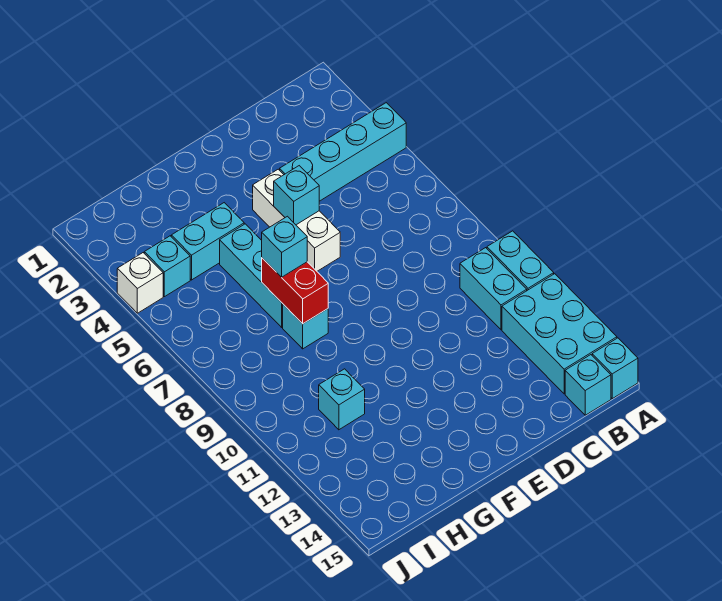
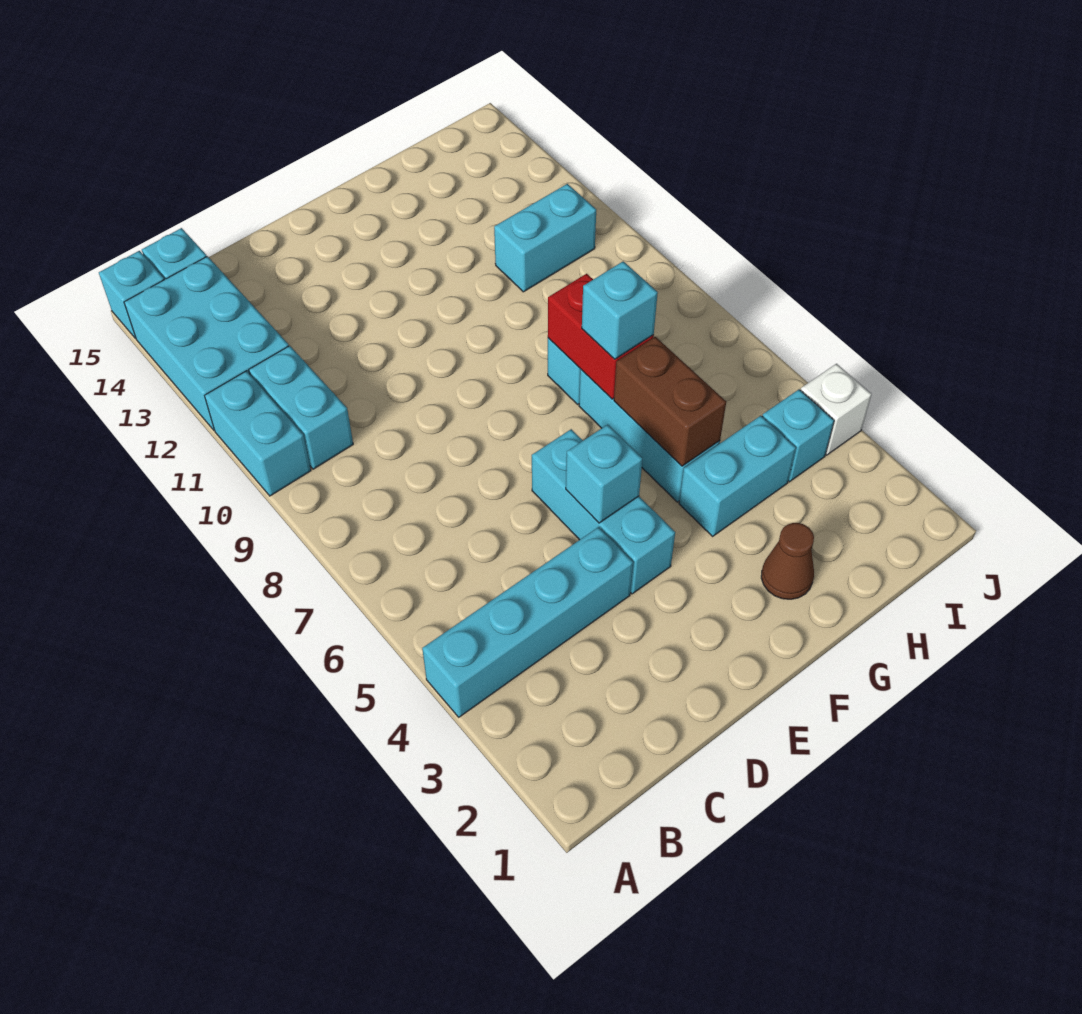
white 1x3 brick [253,169,340,271] -> cyan 1x3 brick [532,429,675,594]
none -> brown 1x1 cone [761,523,814,599]
none -> brown 1x2 brick [614,337,726,466]
cyan 1x1 brick [319,369,365,430] -> cyan 1x2 brick [494,184,596,292]

